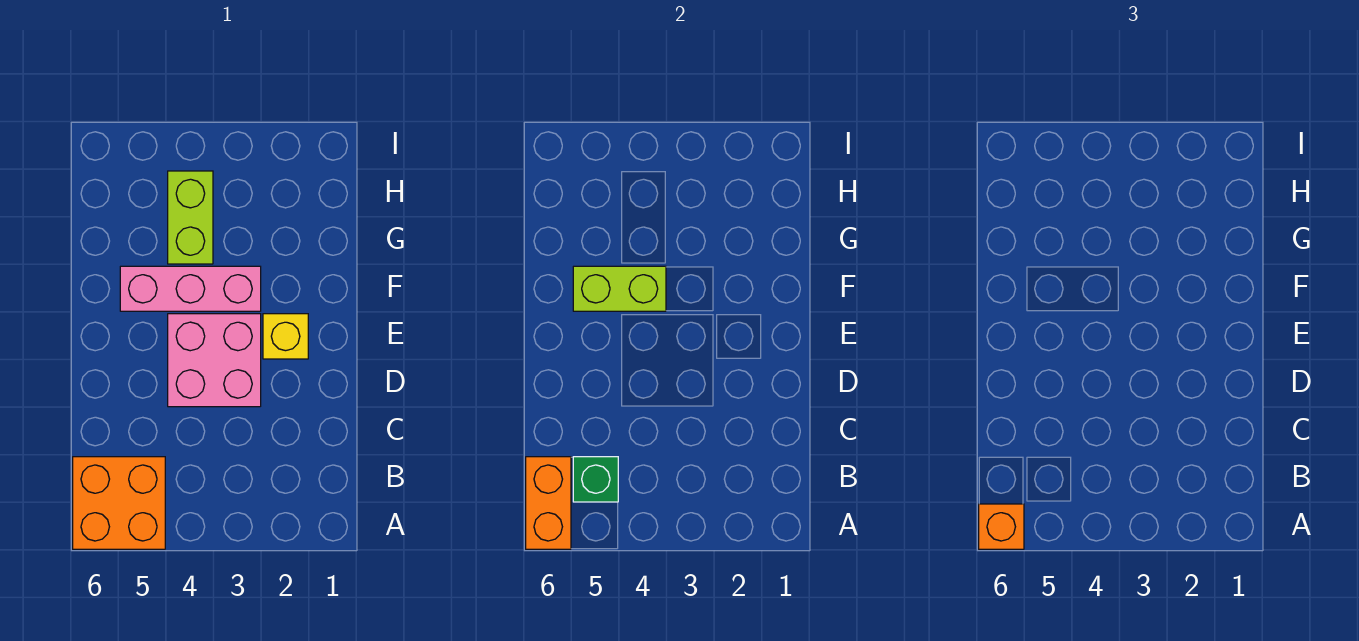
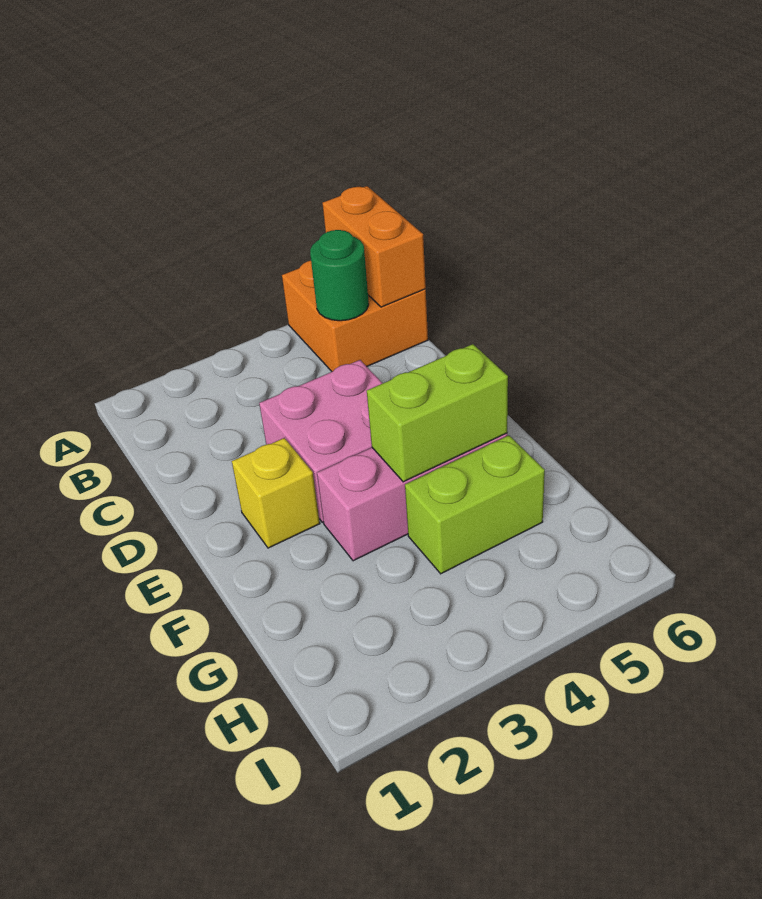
orange 1x1 brick [979,504,1024,549] -> none
green 1x1 brick [573,457,618,502] -> green 1x1 round brick [310,230,369,321]
lime 1x2 brick [168,171,213,264] -> lime 1x2 brick turned to [405,435,545,574]

